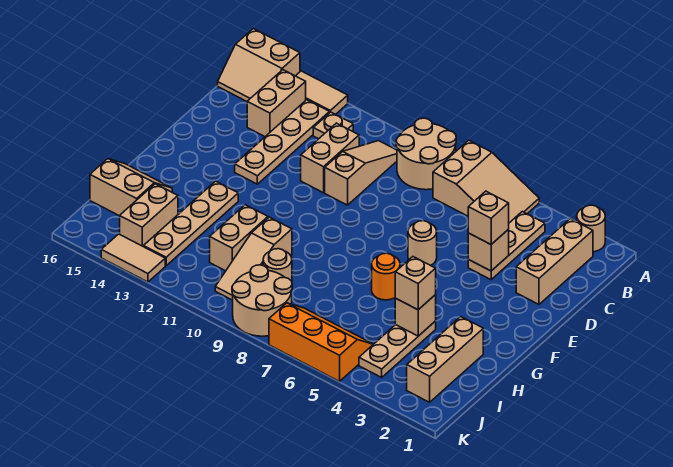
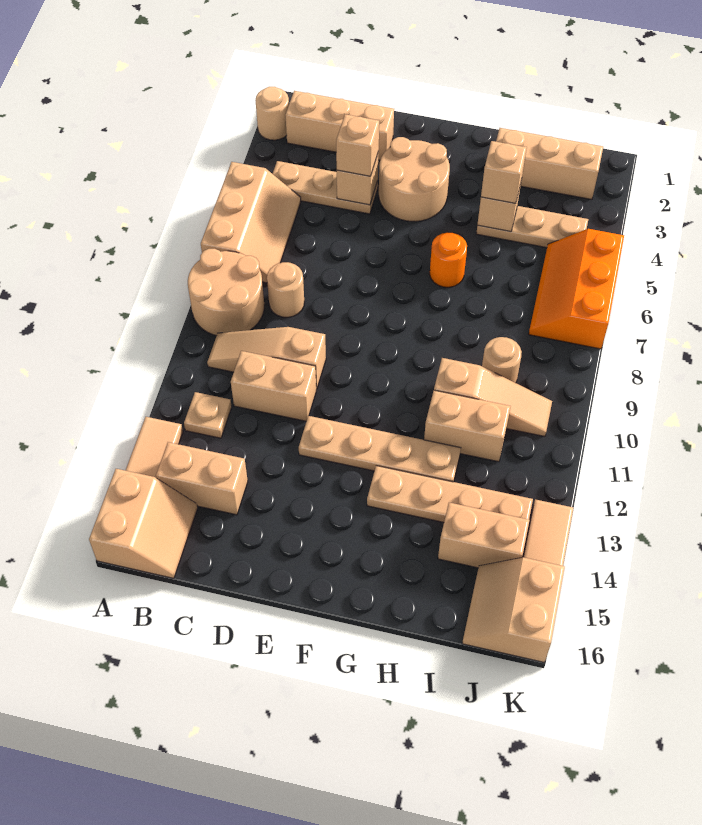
tan 2x3 slope [433,140,539,223] -> tan 2x3 slope turned to [201,162,301,283]
tan 1x4 plate [235,100,330,184] -> tan 1x4 plate moved to [299,416,461,482]
tan 1x1 round brick [408,221,437,266] -> tan 1x1 round brick moved to [267,262,304,317]
tan 2x2 slope [90,159,172,216] -> tan 2x2 slope moved to [462,557,565,662]
tan 2x2 round brick [232,265,292,336] -> tan 2x2 round brick moved to [379,137,450,222]

